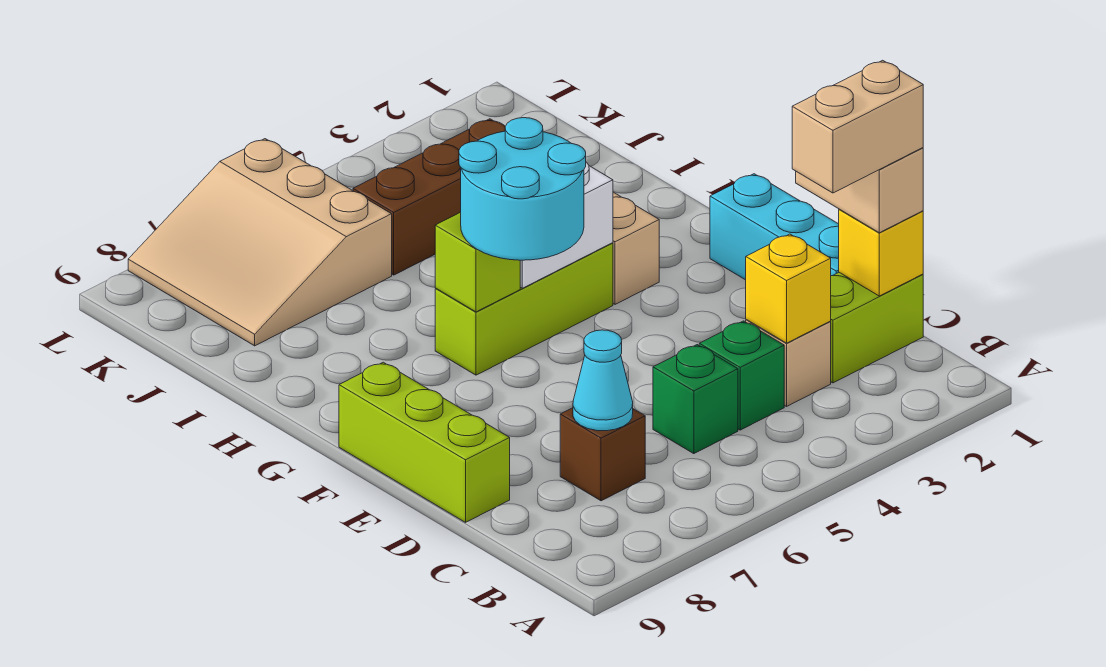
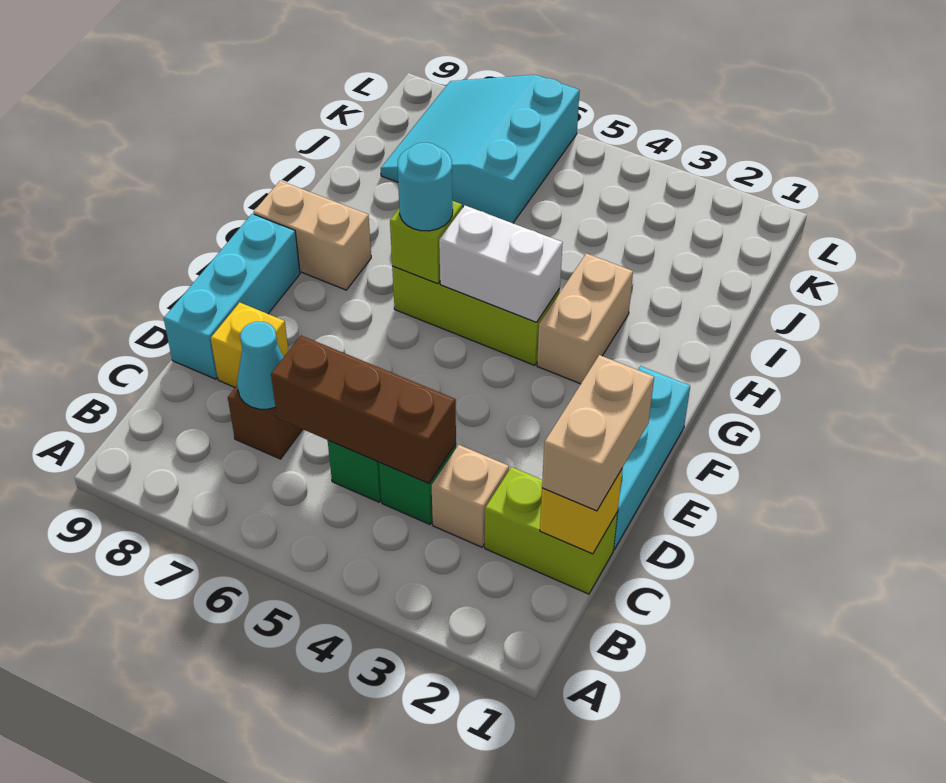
tan 1x2 brick [792,60,923,193] -> tan 1x2 brick moved to [253,181,371,290]
yellow 1x1 brick [746,234,831,343] -> yellow 1x1 brick moved to [211,302,288,387]
lime 1x3 brick [339,362,510,522] -> cyan 1x3 brick [164,214,300,379]
cyan 2x2 round brick [459,118,586,260] -> cyan 1x1 round brick [398,143,453,231]
brown 1x3 brick [353,119,505,275] -> brown 1x3 brick moved to [271,336,456,483]
tan 3x3 slope [128,139,392,346] -> cyan 3x3 slope [381,75,580,223]

